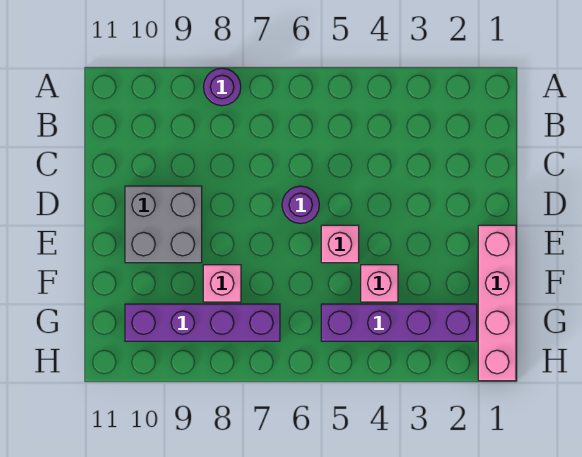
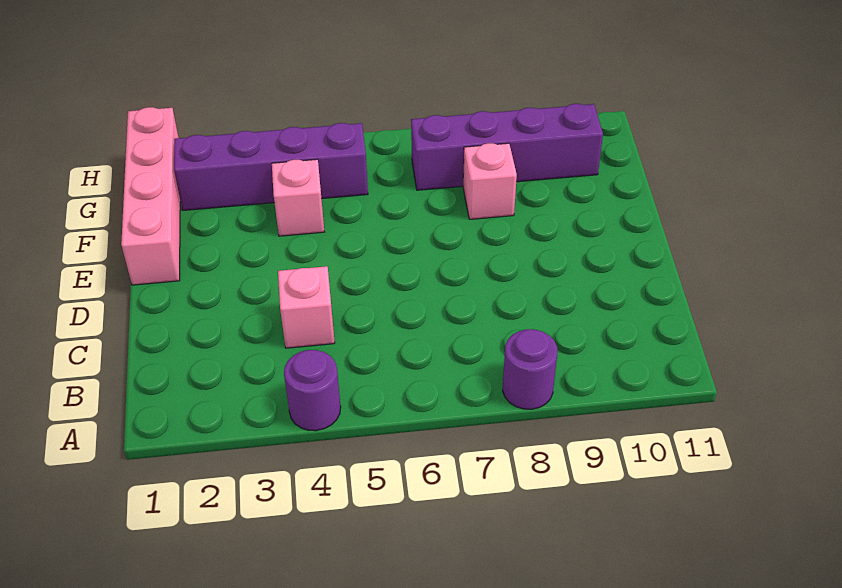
purple 1x1 round brick [282,186,319,224] -> purple 1x1 round brick moved to [284,350,341,431]
grey 2x2 brick [125,186,202,263] -> none
pink 1x1 brick [321,225,359,263] -> pink 1x1 brick moved to [278,266,335,348]

